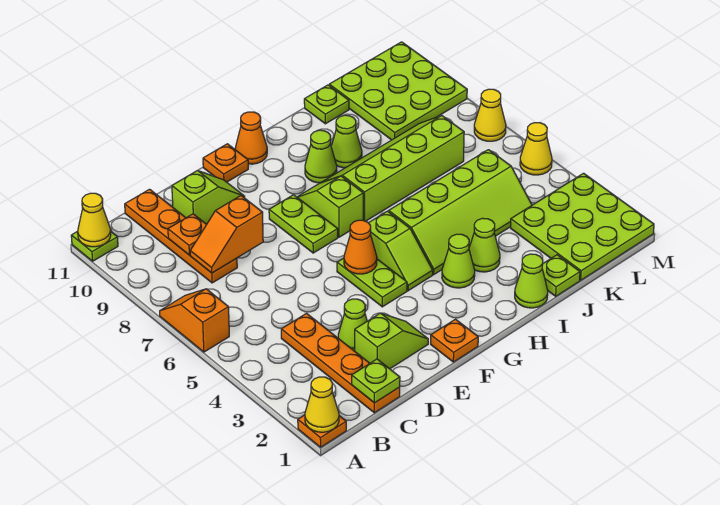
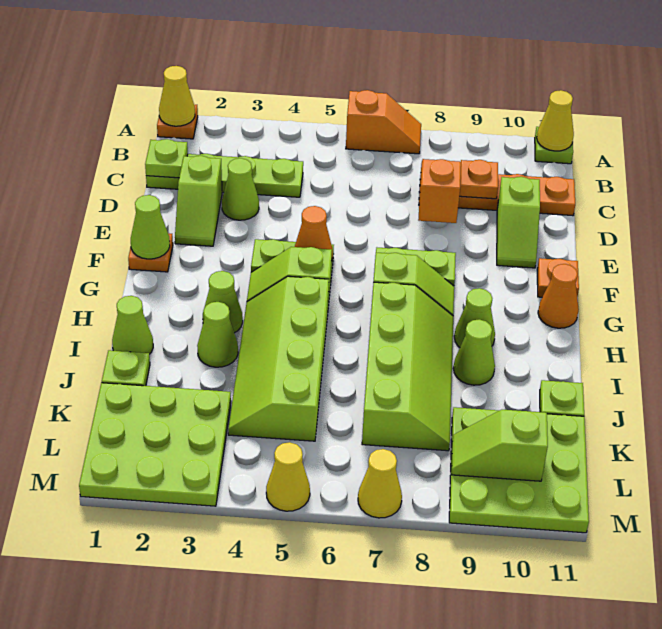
orange 1x4 plate [281,313,400,413] -> lime 1x4 plate [146,154,303,197]
none -> lime 1x1 cone [131,195,170,259]
none -> lime 1x2 slope [452,410,548,481]

